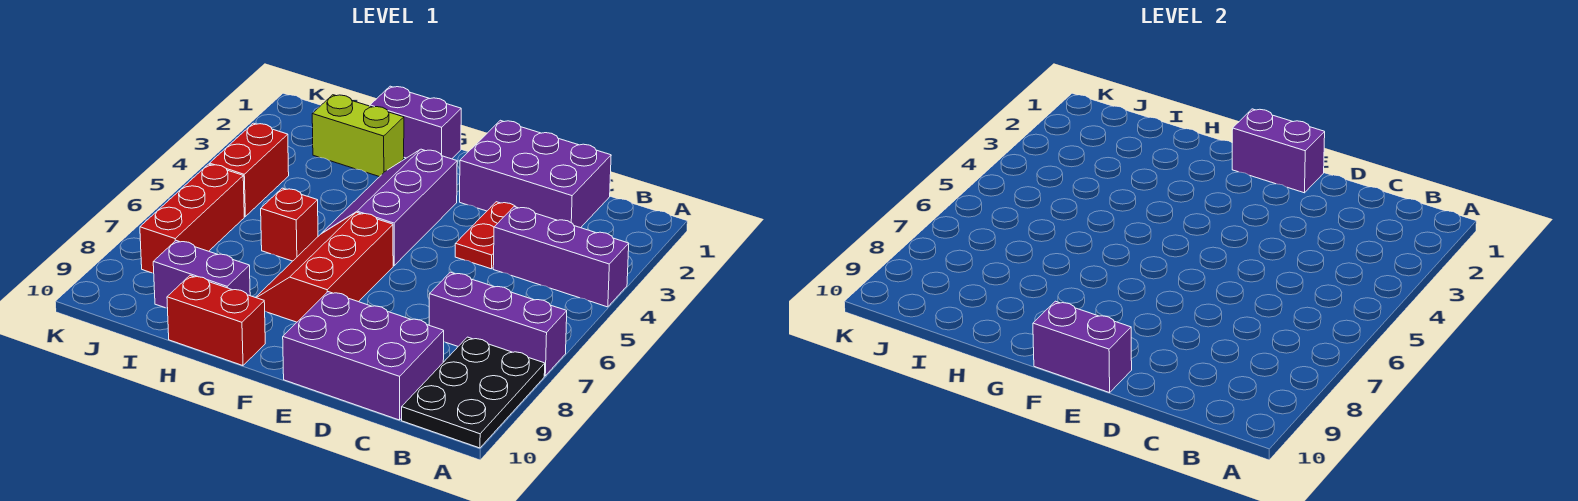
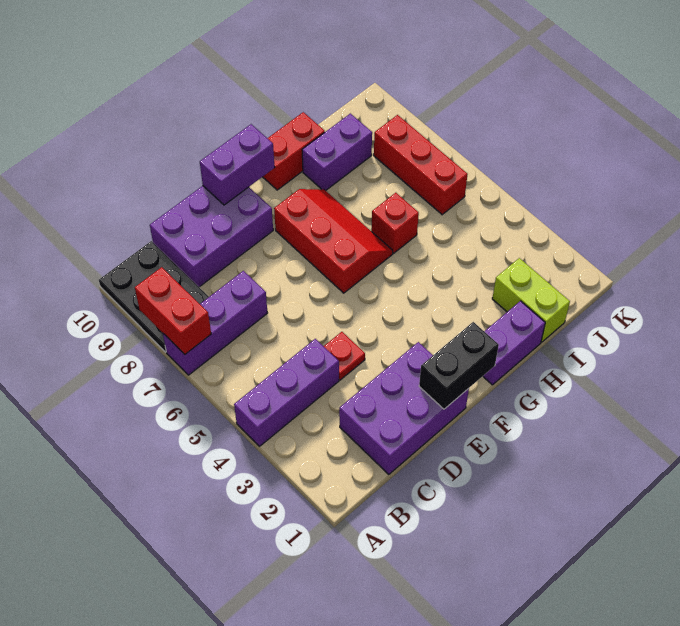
red 1x2 plate [455,202,516,269] -> red 1x1 plate [324,332,365,380]
purple 1x2 brick [1232,109,1325,193] -> black 1x2 brick [419,322,499,409]
purple 2x3 slope [321,149,457,266] -> none
lime 1x2 brick [312,95,404,177] -> lime 1x2 brick turned to [492,258,570,342]
red 1x2 brick [210,123,289,216] -> red 1x2 brick moved to [135,267,211,354]

